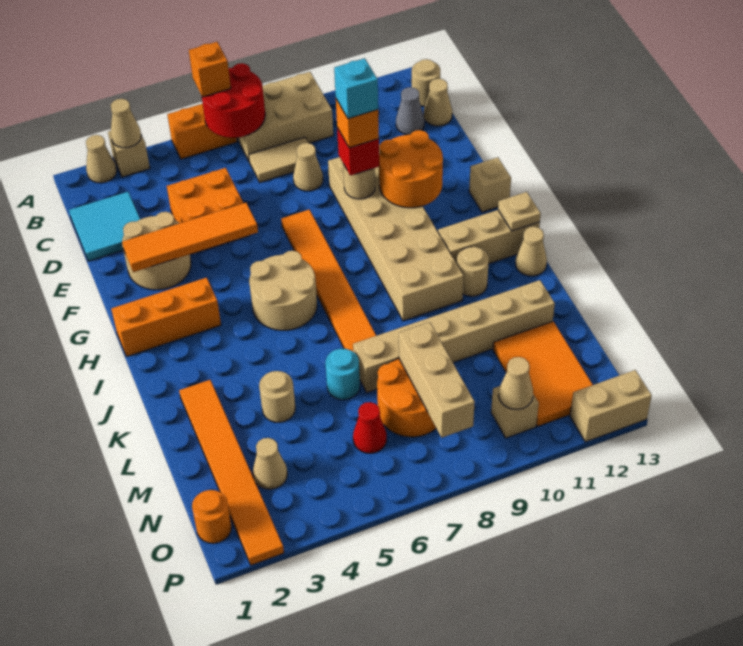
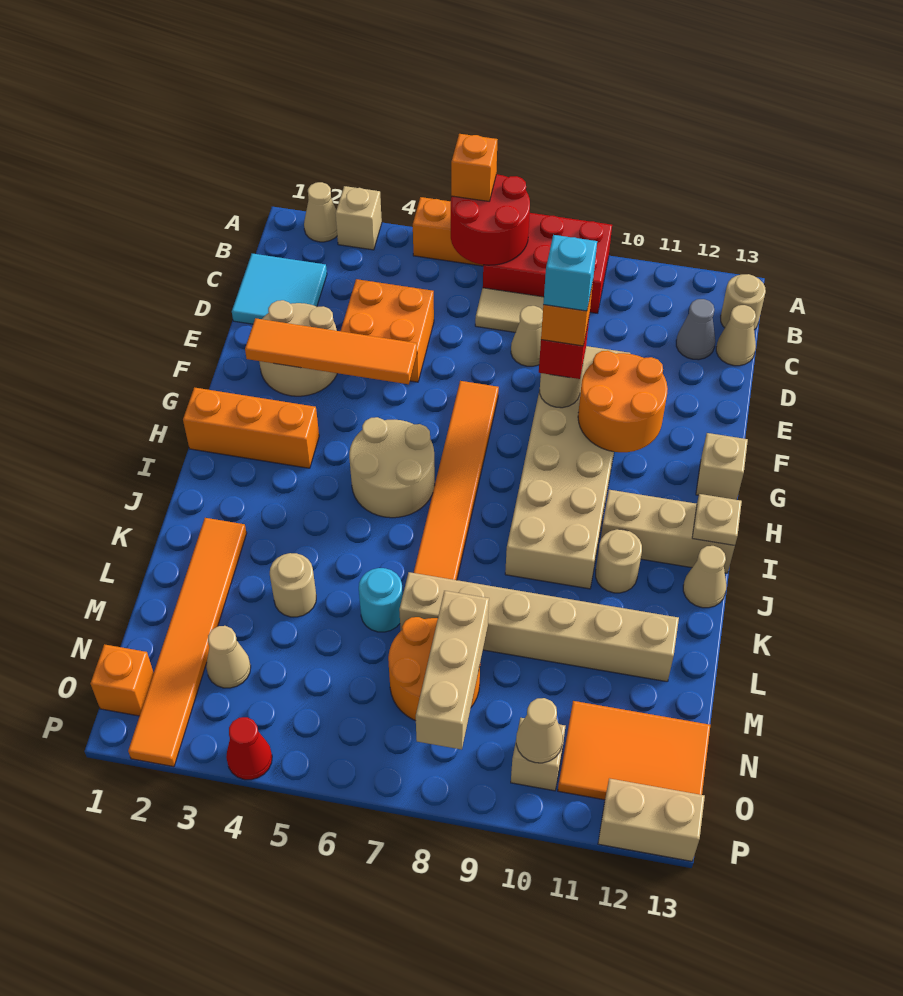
tan 1x1 cone [111,99,141,148] -> none
tan 2x3 brick [237,72,333,161] -> red 2x3 brick [483,213,612,313]
orange 2x3 tile [493,321,593,426] -> orange 2x3 tile turned to [558,701,710,800]
red 1x1 cone [353,402,387,453] -> red 1x1 cone moved to [226,717,272,780]
orange 1x1 round brick [192,490,232,543] -> orange 1x1 brick [90,644,154,716]

